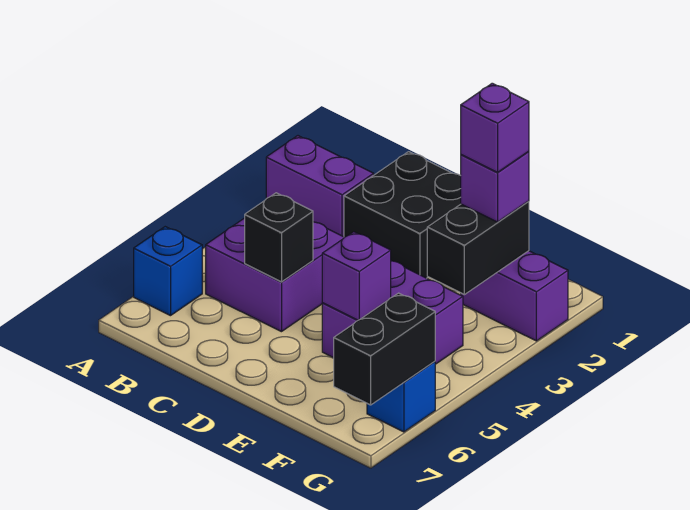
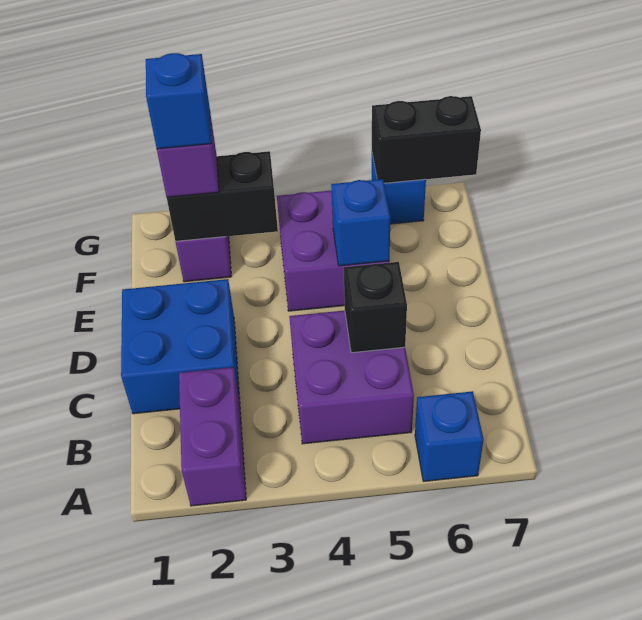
black 2x2 brick [344,152,461,278] -> blue 2x2 brick [121,279,240,414]
purple 1x1 brick [322,232,391,320] -> blue 1x1 brick [331,179,390,266]
purple 1x1 brick [461,83,529,172] -> blue 1x1 brick [146,53,212,149]

